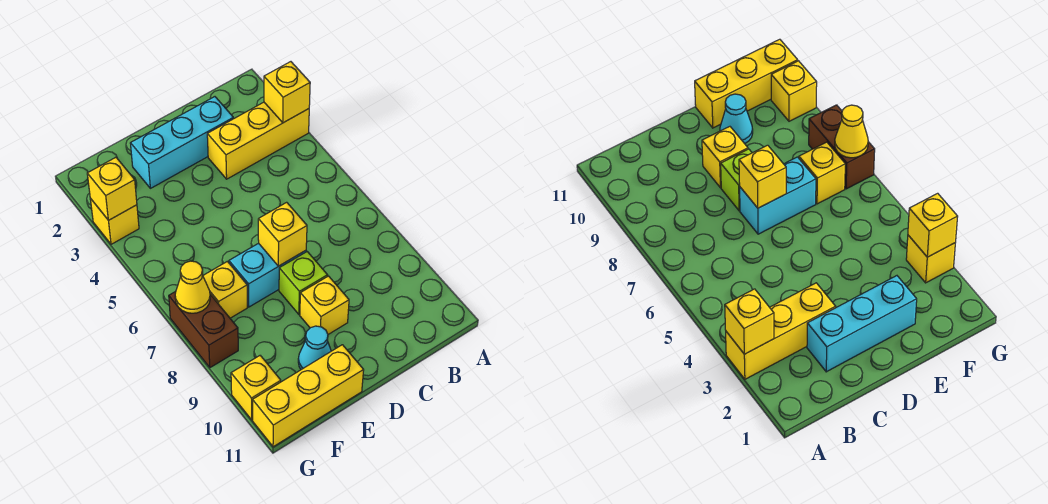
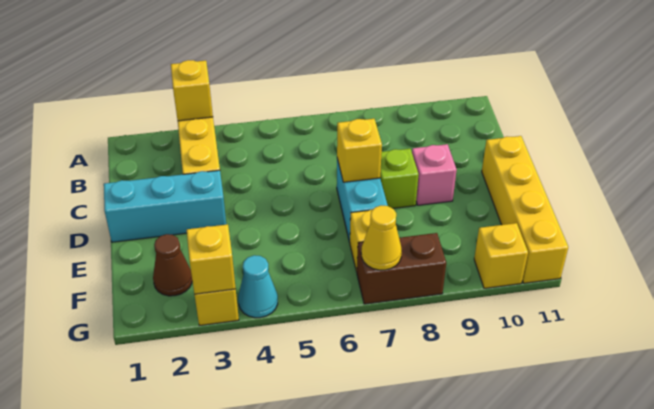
cyan 1x3 brick [130,97,234,188] -> cyan 1x3 brick turned to [104,170,226,242]
yellow 1x1 brick [300,276,349,334] -> pink 1x1 brick [412,144,457,205]
cyan 1x1 cone [298,326,331,370] -> cyan 1x1 cone moved to [238,255,278,318]
yellow 1x3 brick [253,345,364,447] -> yellow 1x4 brick [482,136,568,283]
none -> brown 1x1 cone [153,234,192,296]

